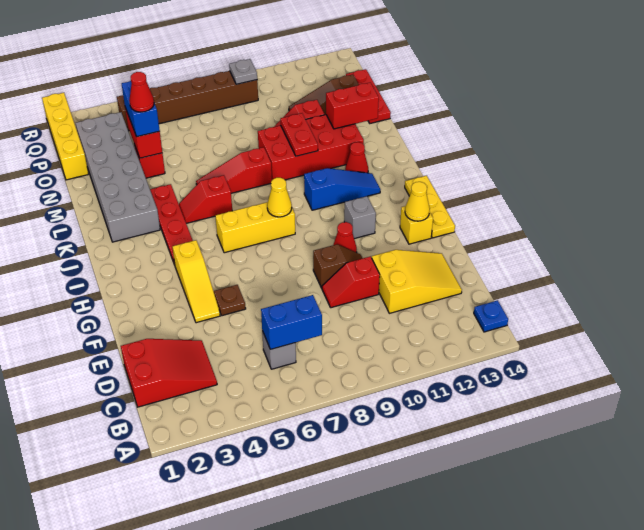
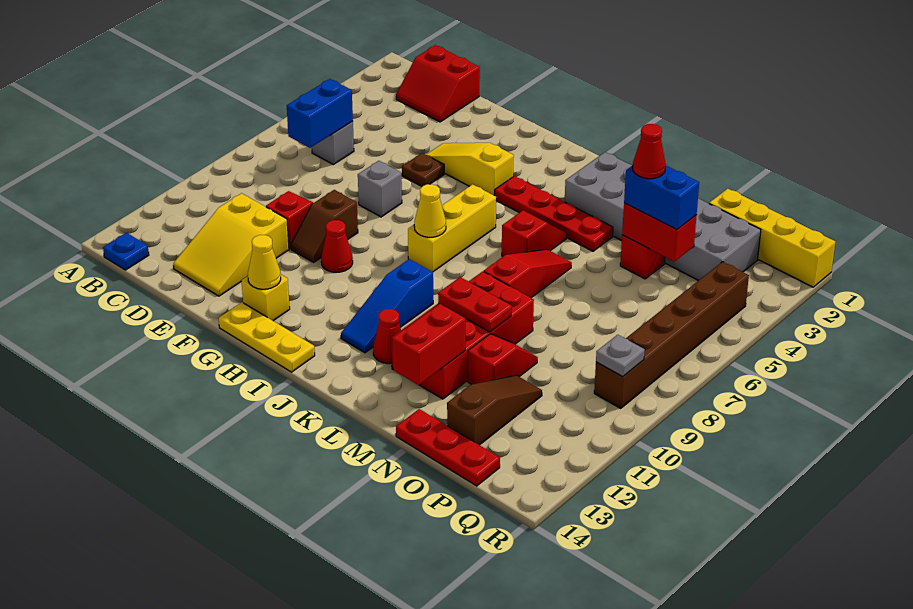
red 2x3 slope [121,339,217,407] -> red 2x2 slope [396,45,480,122]
grey 1x1 brick [344,196,376,239] -> grey 1x1 brick moved to [358,161,402,217]

